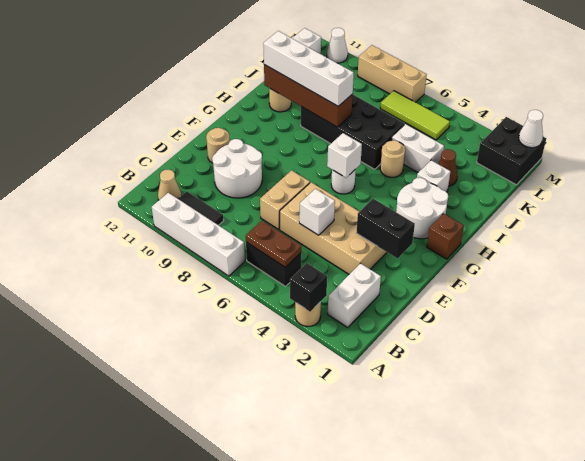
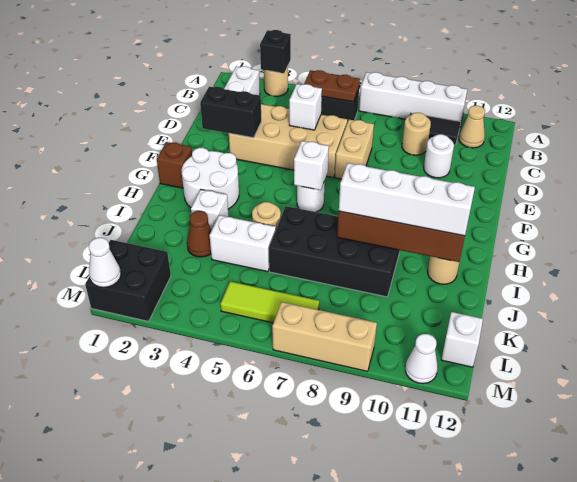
white 2x2 round brick [212,139,262,198] -> white 1x1 round brick [424,134,454,178]
tan 1x1 round brick [206,128,230,163] -> tan 1x1 round brick moved to [402,113,431,155]

